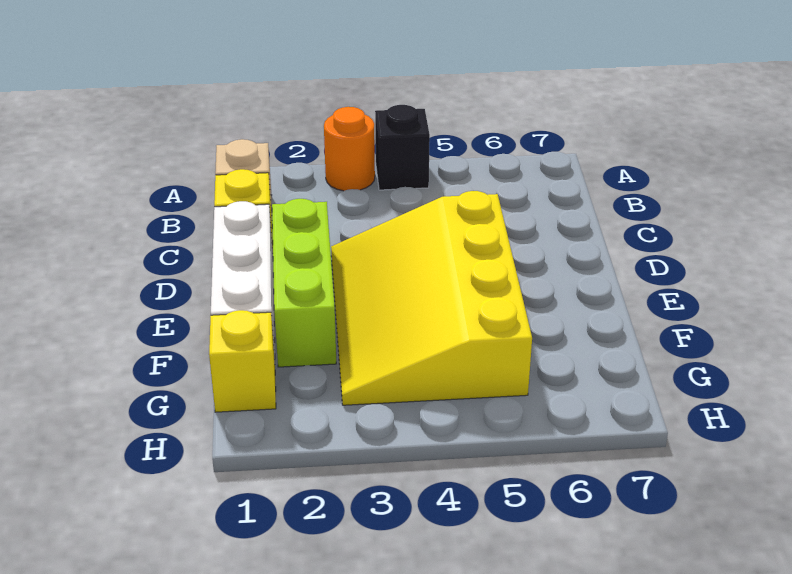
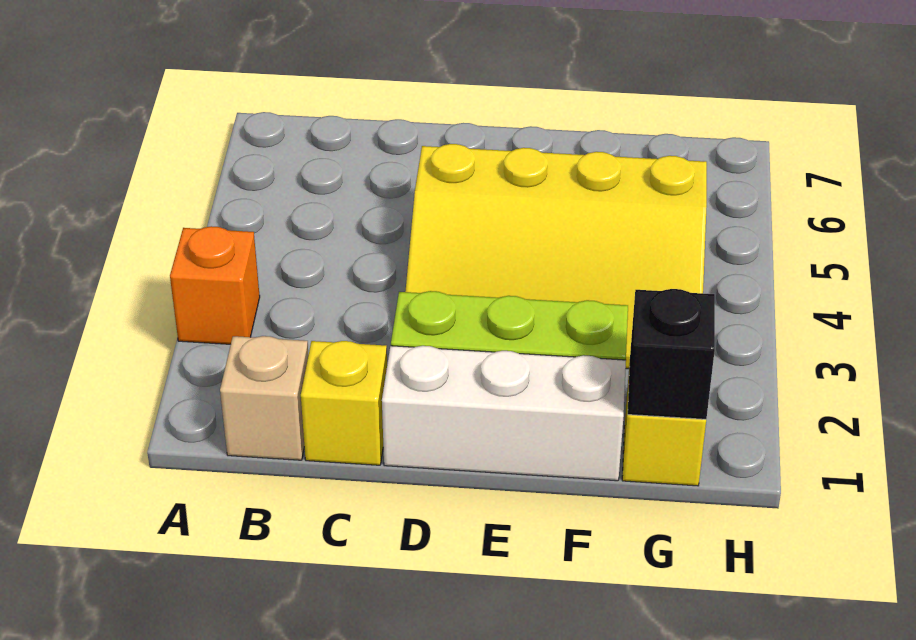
orange 1x1 round brick [324,107,375,191] -> orange 1x1 brick [170,226,260,344]
black 1x1 brick [375,105,430,190] -> black 1x1 brick moved to [628,289,715,419]

